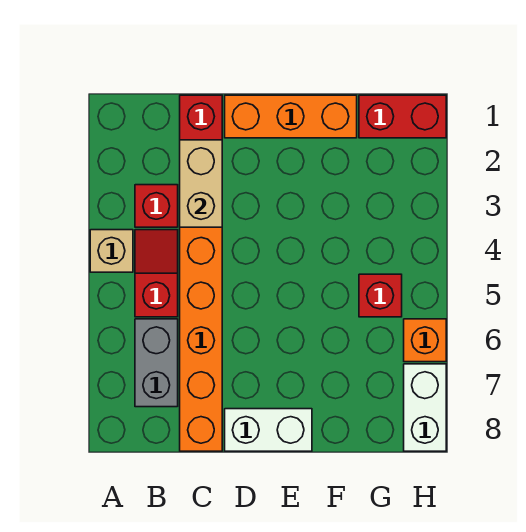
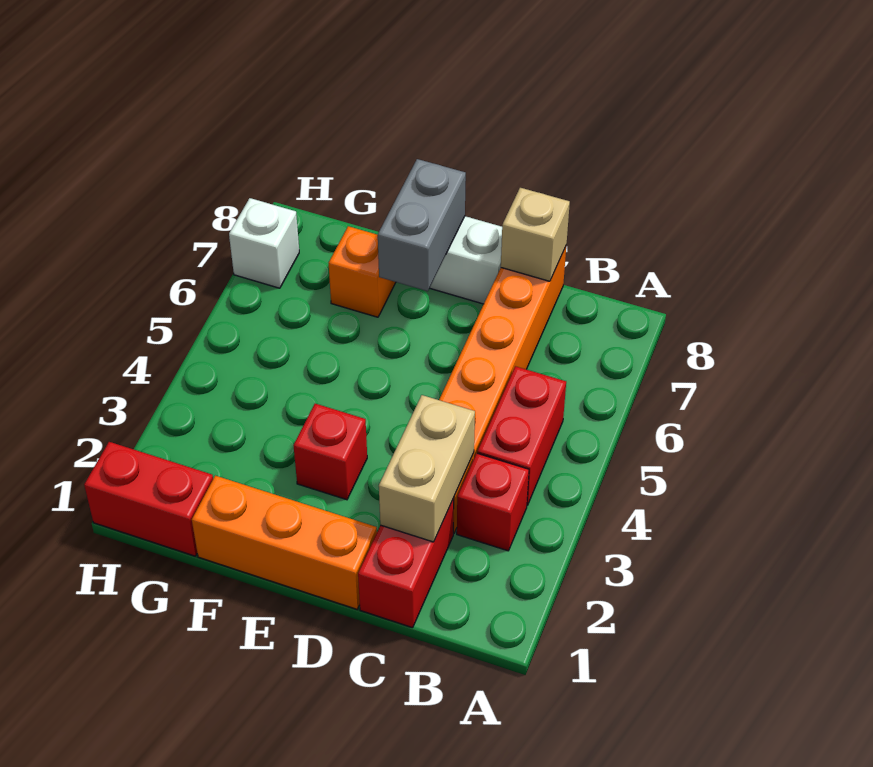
tan 1x1 brick [90,230,133,272] -> tan 1x1 brick moved to [501,188,570,281]
red 1x2 slope [135,230,178,317] -> red 1x2 brick [477,366,566,505]
grey 1x2 brick [135,319,178,407] -> grey 1x2 brick moved to [378,159,466,291]
red 1x1 brick [359,274,402,317] -> red 1x1 brick moved to [294,404,367,500]
orange 1x1 brick [404,319,446,362] -> orange 1x1 brick moved to [329,226,396,317]
white 1x2 brick [404,364,446,451] -> white 1x1 brick [229,198,299,288]

